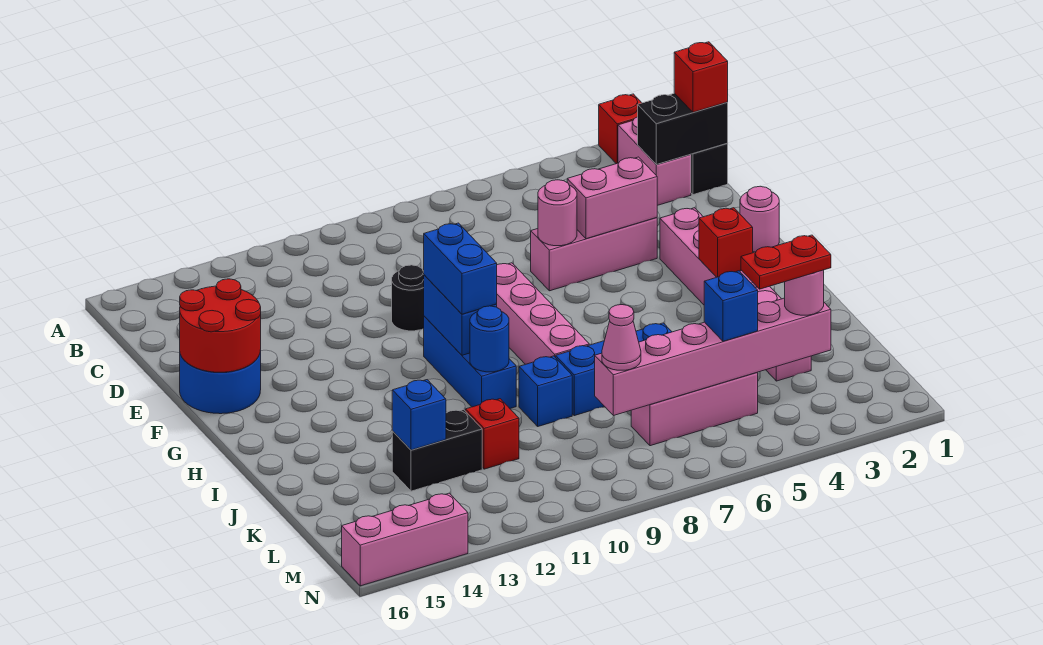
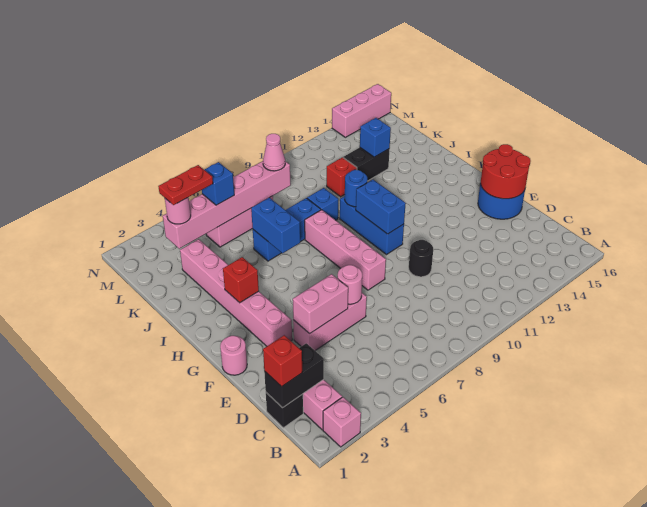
red 1x1 brick [599,94,641,164] -> pink 1x1 brick [323,397,361,447]
blue 1x2 brick [424,223,497,314] -> blue 1x2 brick moved to [251,198,300,253]

